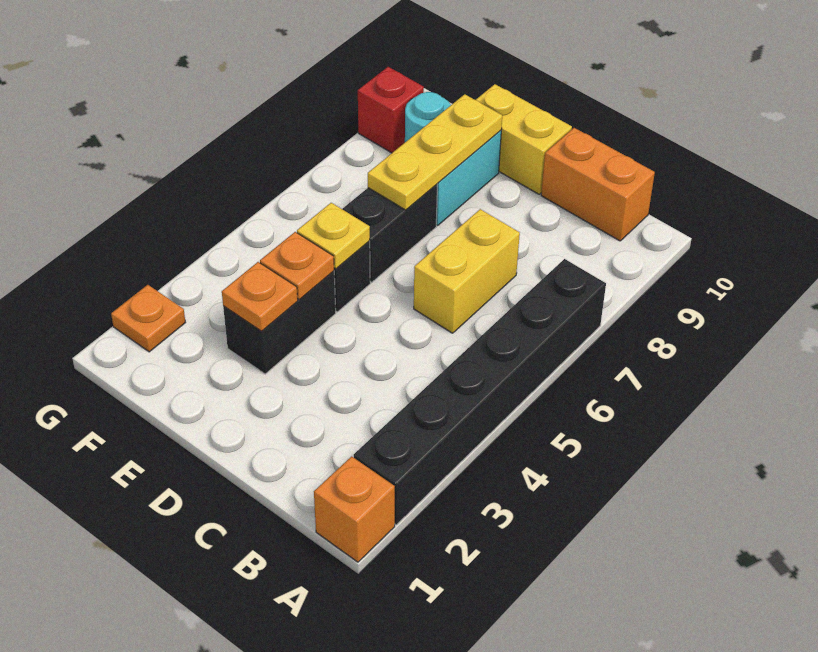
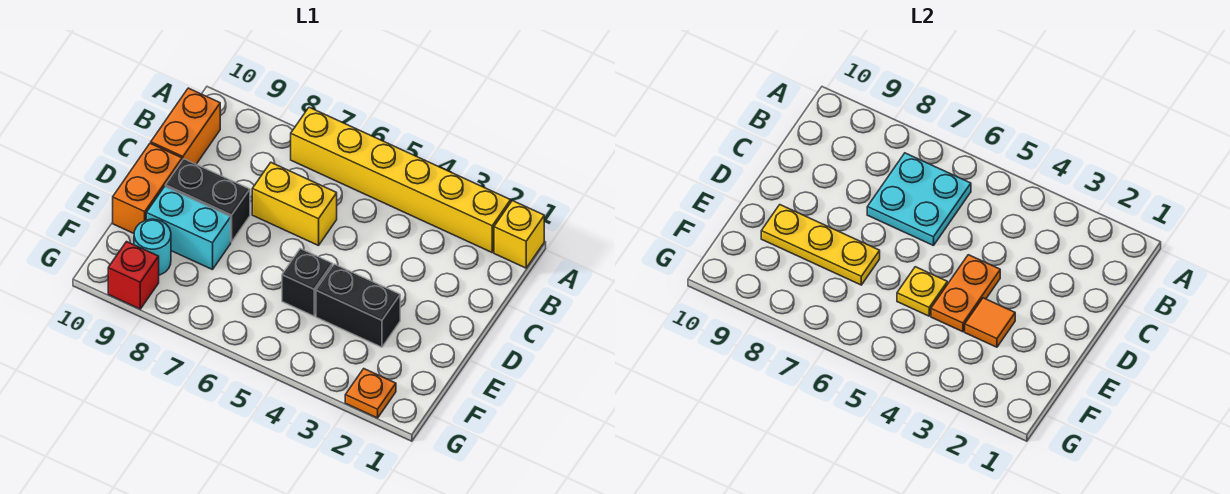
orange 1x1 brick [314,456,395,562] -> yellow 1x1 brick [494,201,544,268]
black 1x6 brick [354,259,606,525] -> yellow 1x6 brick [291,107,511,252]
none -> cyan 2x2 plate [867,153,971,246]
yellow 1x2 brick [476,84,572,194] -> orange 1x2 brick [113,143,182,233]
orange 1x1 plate [222,262,298,331] -> orange 1x1 tile [965,298,1015,347]
orange 1x1 plate [260,232,334,300] -> orange 1x2 plate [931,255,1000,332]
black 1x2 brick [343,184,438,282] -> black 1x2 brick moved to [166,159,250,242]

